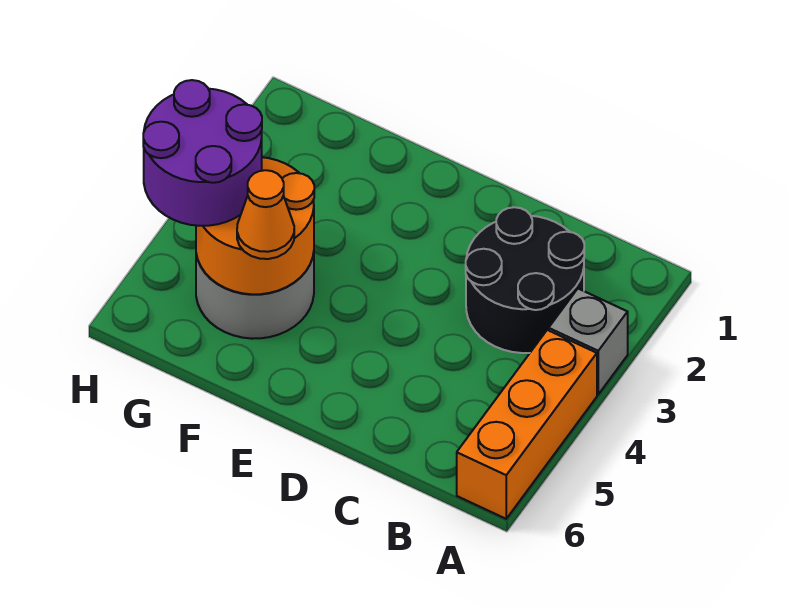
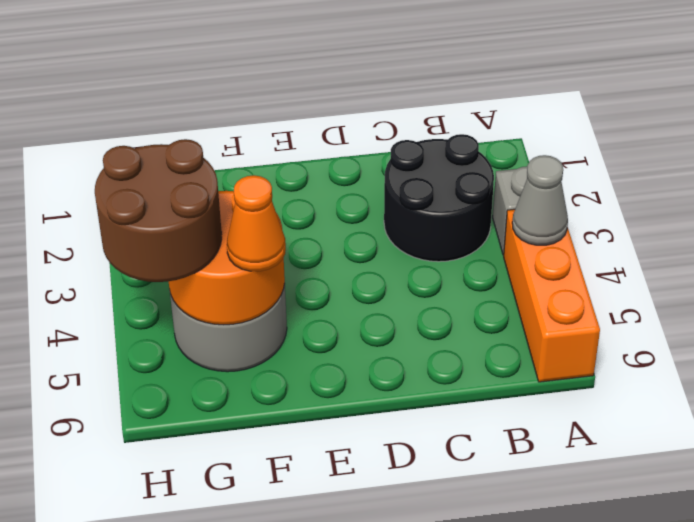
none -> grey 1x1 cone [512,155,568,245]
purple 2x2 round brick [143,80,262,226] -> brown 2x2 round brick [95,139,222,282]

